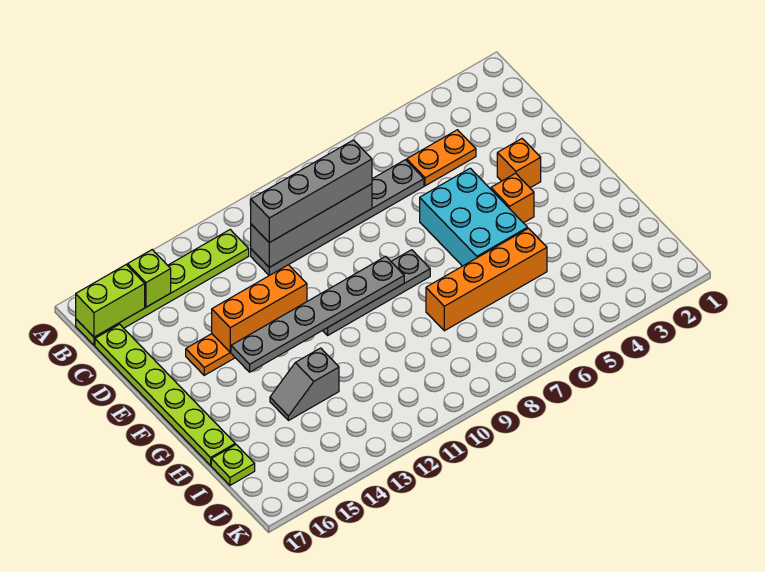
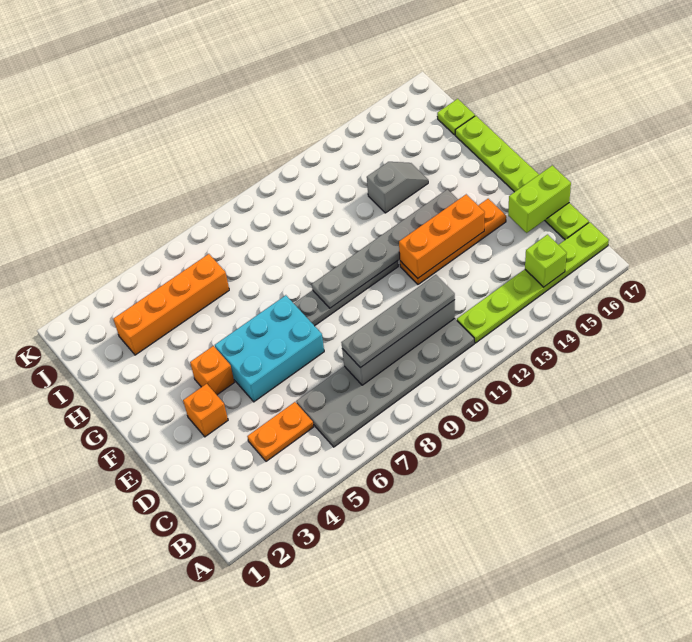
lime 1x2 brick [76,265,145,337] -> lime 1x2 brick moved to [508,165,571,233]
grey 1x6 plate [251,160,424,275] -> grey 2x6 plate [296,319,474,447]
grey 1x4 brick [251,140,372,243] -> grey 1x4 plate [341,275,455,368]
cyan 2x3 brick [420,168,528,266] -> cyan 2x3 brick turned to [215,295,324,402]
orange 1x4 brick [426,228,547,331] -> orange 1x4 brick moved to [113,254,229,355]

